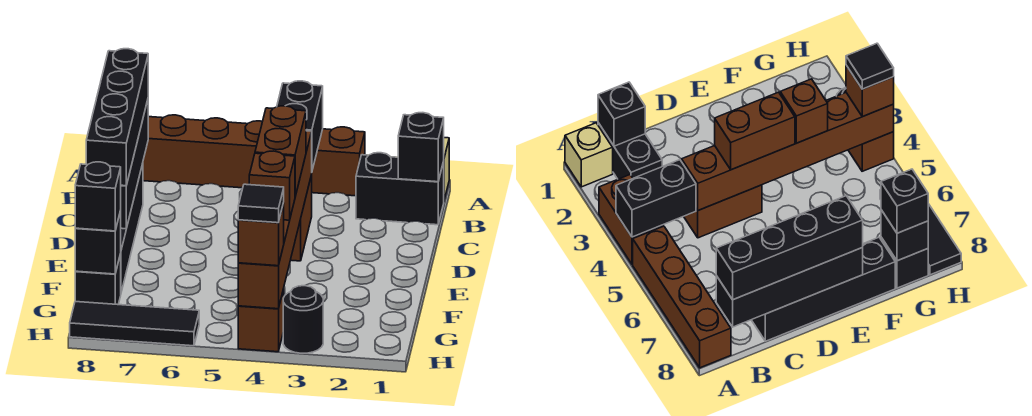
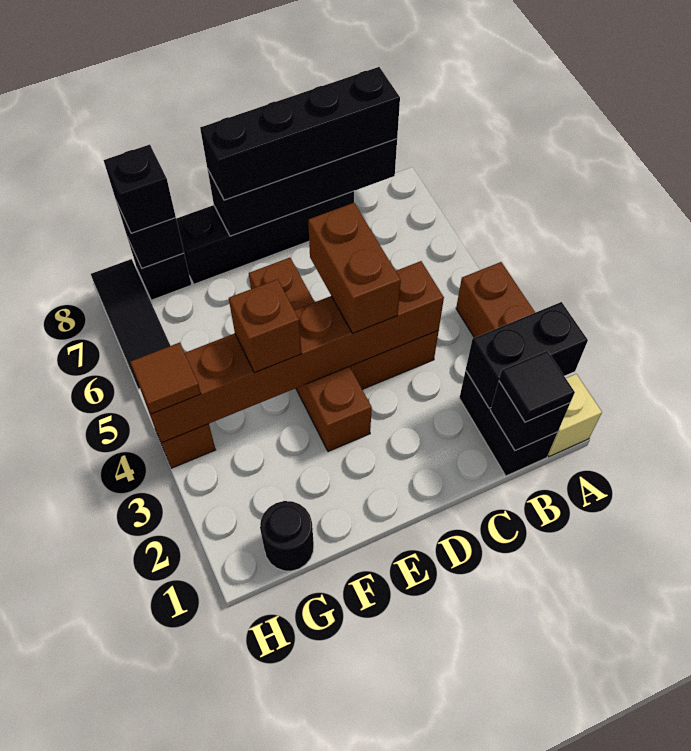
black 1x2 brick [277,81,323,170] -> black 1x2 brick moved to [466,302,588,408]
brown 1x4 brick [143,115,262,188] -> brown 1x4 brick moved to [249,258,372,452]
brown 1x2 brick [255,106,306,196] -> brown 1x2 brick turned to [308,203,401,333]
black 1x1 round brick [283,286,323,353] -> black 1x1 round brick moved to [260,501,314,571]
brown 1x1 brick [238,203,284,266] -> brown 1x1 tile [130,343,201,414]
black 1x1 tile [238,184,284,223] -> black 1x1 tile moved to [499,351,575,422]

